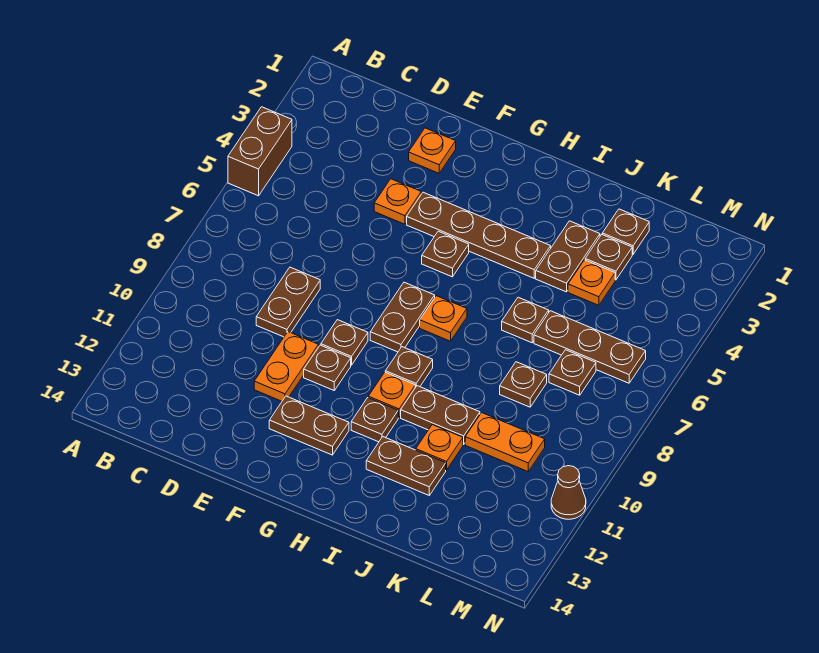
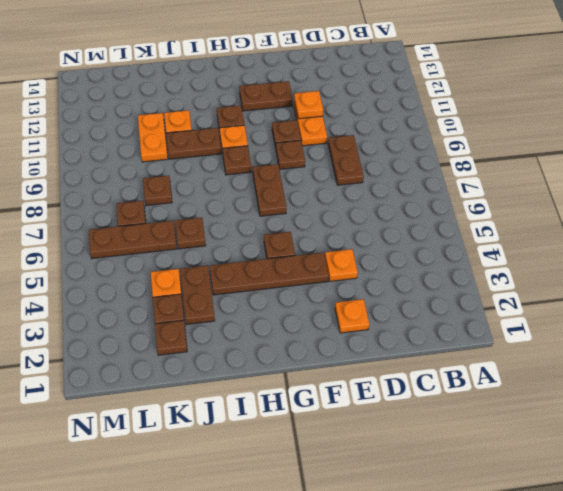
brown 1x2 brick [228,107,292,196] -> none
orange 1x1 plate [420,296,467,341] -> orange 1x1 plate moved to [294,91,323,119]
brown 1x2 plate [366,437,446,495] -> none
orange 1x2 plate [465,413,545,471] -> orange 1x2 plate turned to [138,113,168,162]
brown 1x1 cone [551,466,586,519] -> none

